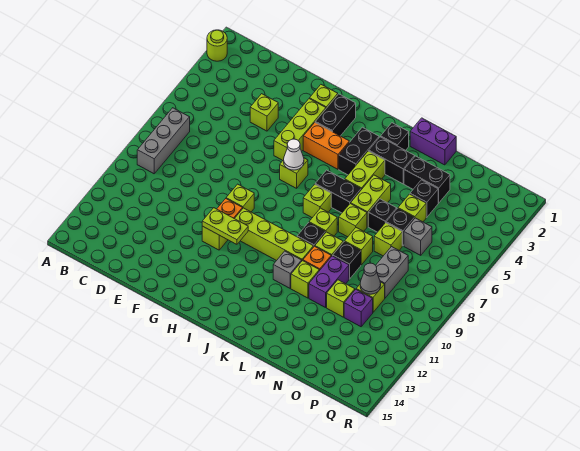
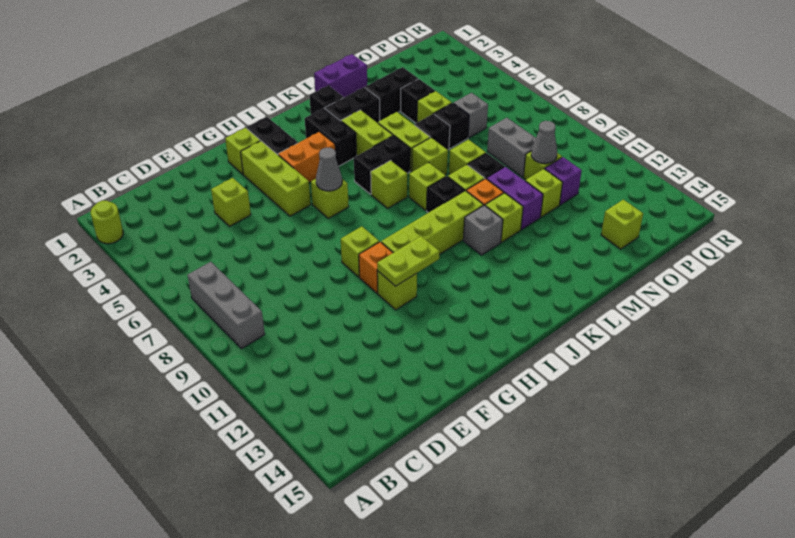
white 1x1 cone [284,139,304,170] -> grey 1x1 cone [316,147,342,191]
lime 1x1 brick [374,223,402,256] -> lime 1x1 brick moved to [601,199,643,249]

